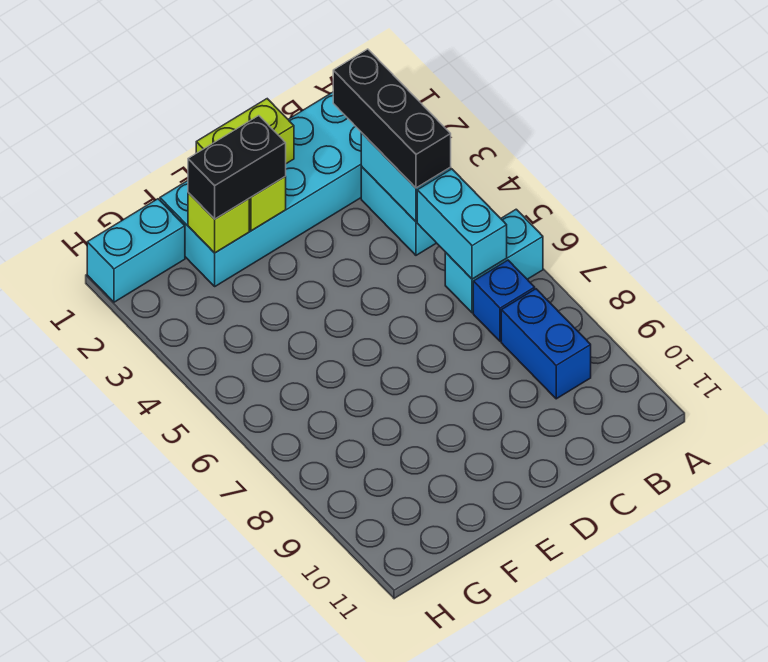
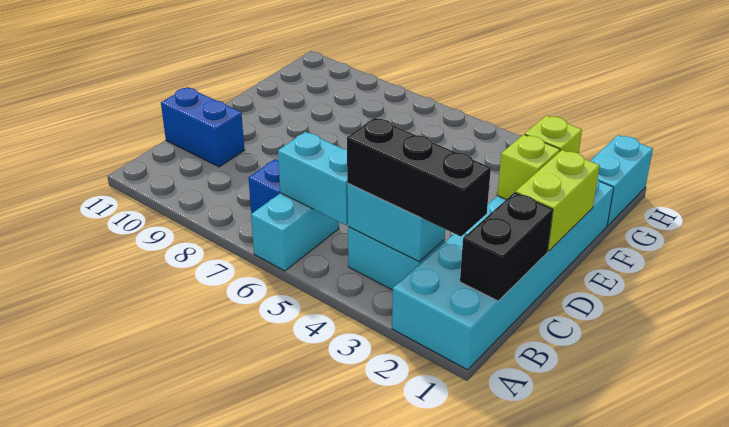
blue 1x2 brick [501,289,591,399] -> blue 1x2 brick moved to [161,87,244,167]
black 1x2 brick [188,116,286,219] -> black 1x2 brick moved to [460,192,553,301]

